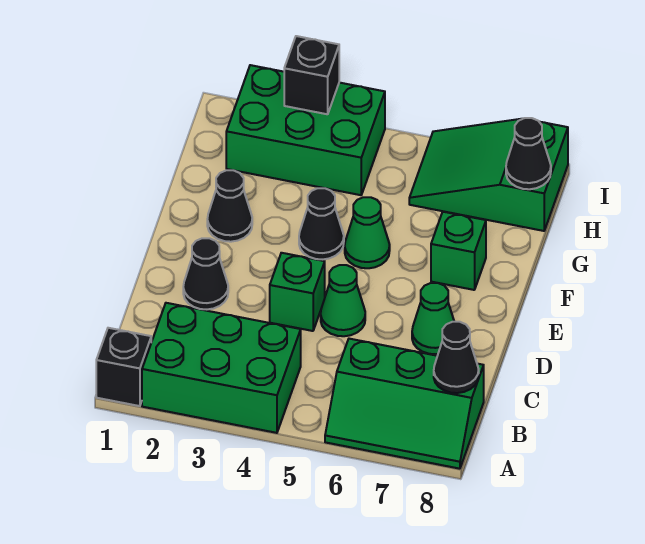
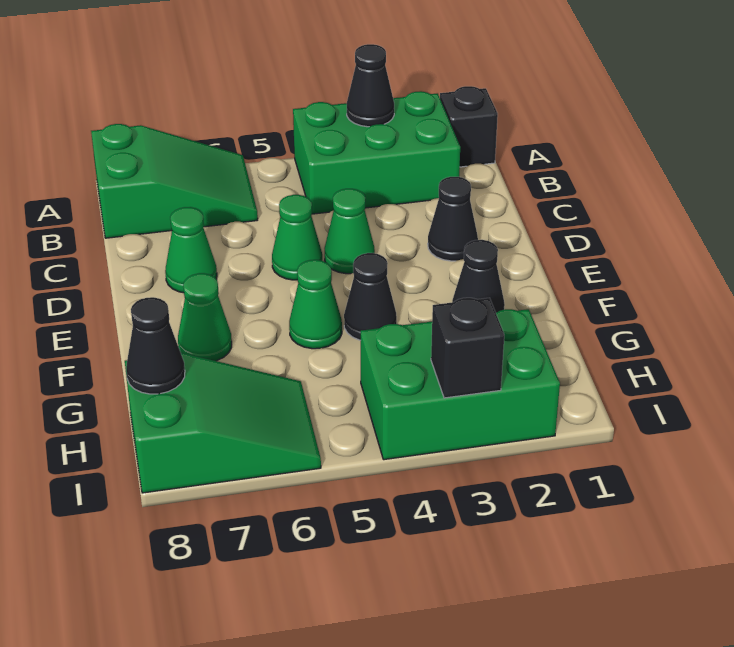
green 2x3 slope [325,339,484,469] -> green 2x3 slope turned to [91,124,258,238]
black 1x1 cone [434,322,479,393] -> black 1x1 cone moved to [347,44,394,127]
green 1x1 brick [270,253,325,331] -> green 1x1 cone [325,189,375,274]
green 1x1 brick [431,212,486,290] -> green 1x1 cone [178,273,232,361]

